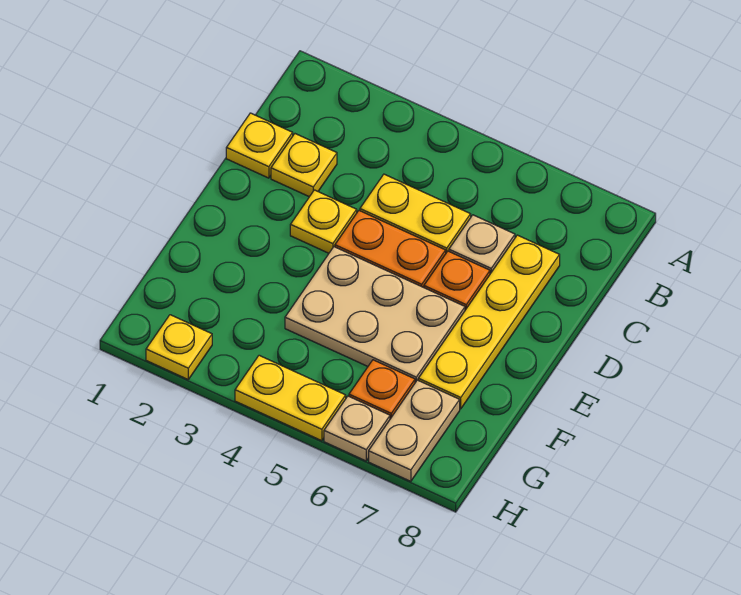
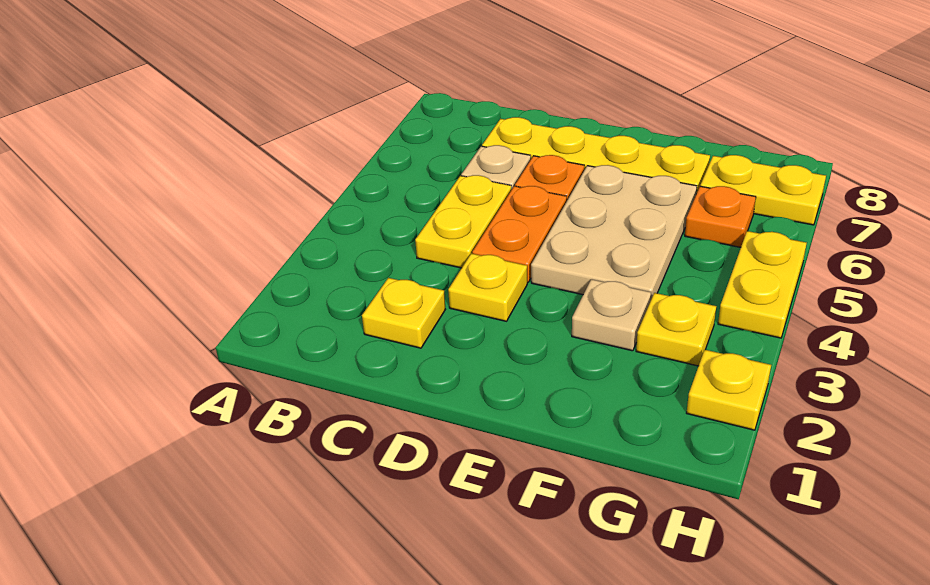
yellow 1x1 plate [226,113,293,178] -> yellow 1x1 plate moved to [636,293,716,366]
tan 1x2 plate [369,380,460,481] -> yellow 1x2 plate [700,155,826,225]
tan 1x1 plate [324,396,390,461] -> tan 1x1 plate moved to [572,279,651,351]

